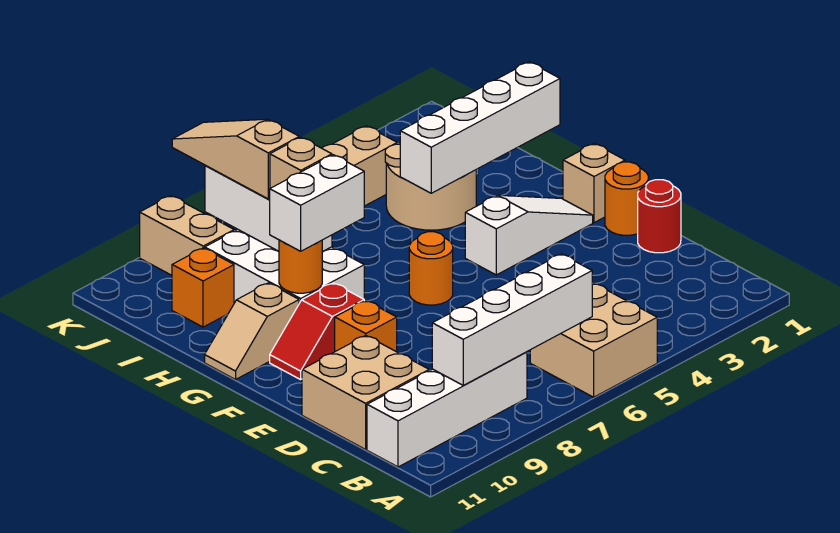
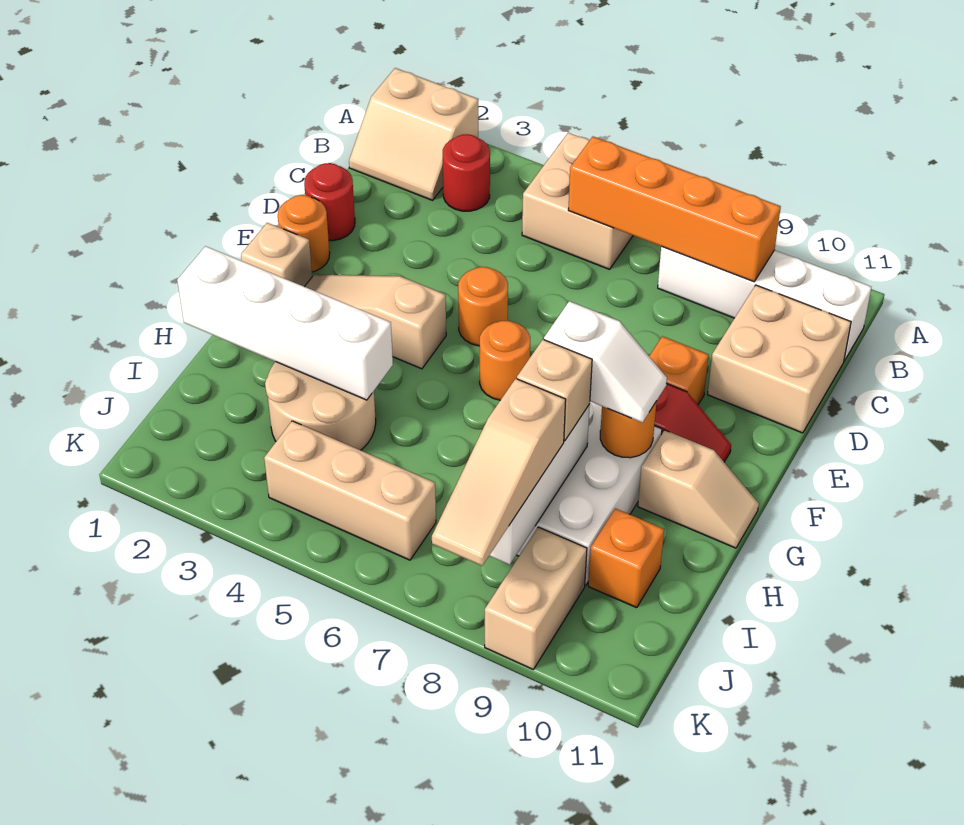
none -> tan 2x2 slope [349,68,478,200]
none -> red 1x1 round brick [443,134,490,211]
white 1x4 brick [432,254,593,386] -> orange 1x4 brick [568,137,781,282]
none -> orange 1x1 round brick [458,267,508,346]
white 1x3 slope [465,195,593,275] -> tan 1x3 slope [305,274,446,369]
white 1x2 brick [270,155,364,251] -> white 1x2 slope [544,301,667,423]

